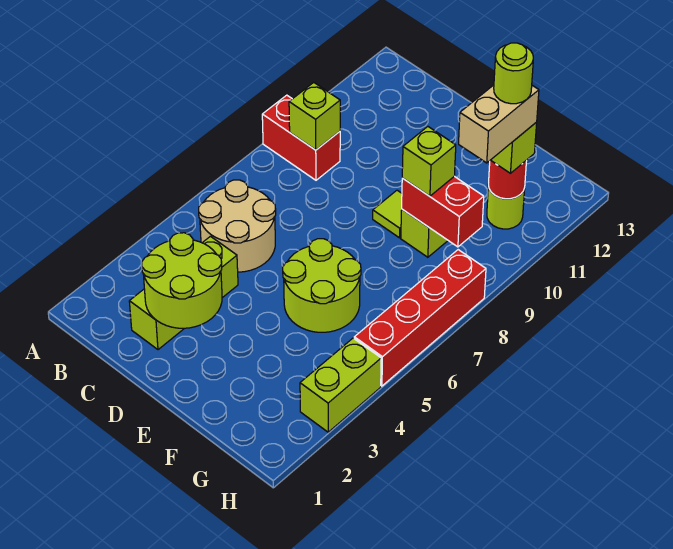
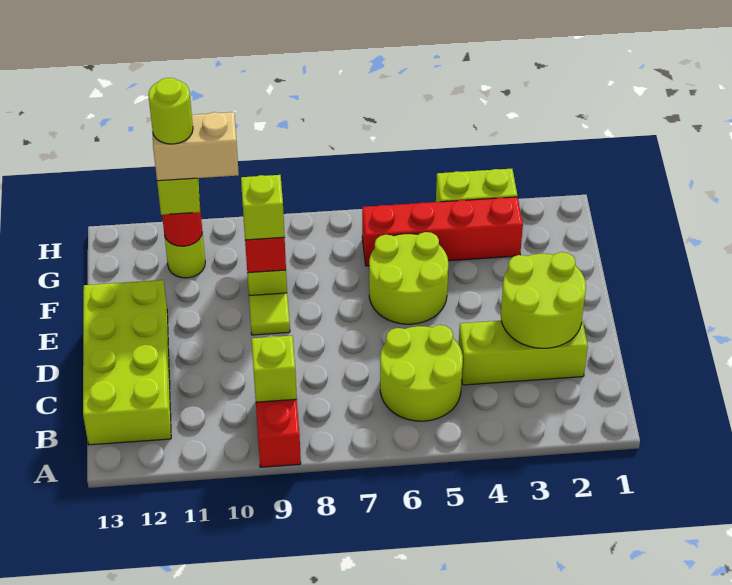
tan 2x2 round brick [199,180,276,272] -> lime 2x2 round brick [380,325,463,421]
none -> lime 2x4 brick [83,280,171,445]
red 1x4 brick [354,250,486,386] -> red 1x4 brick moved to [362,197,523,266]

